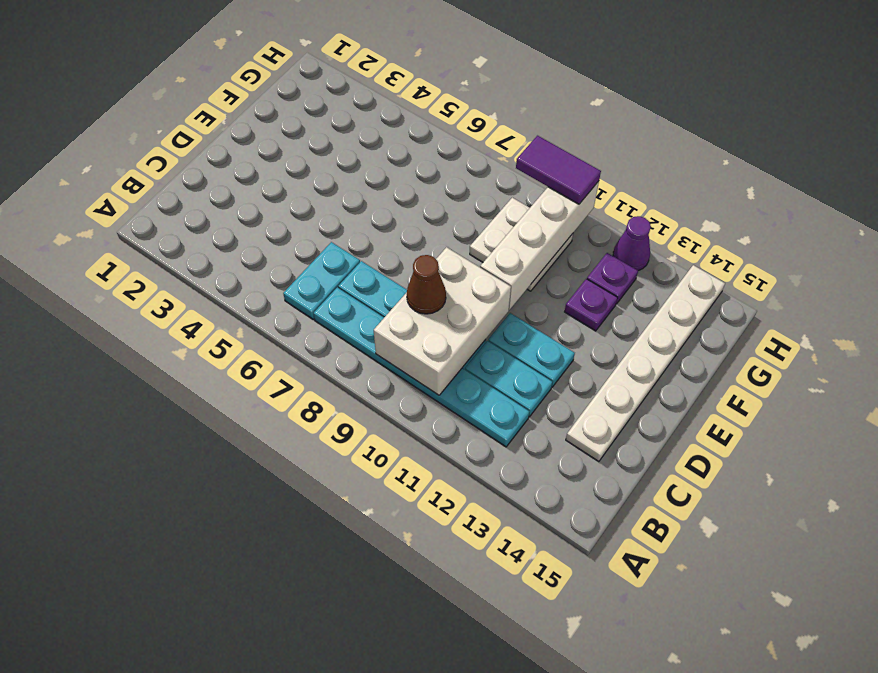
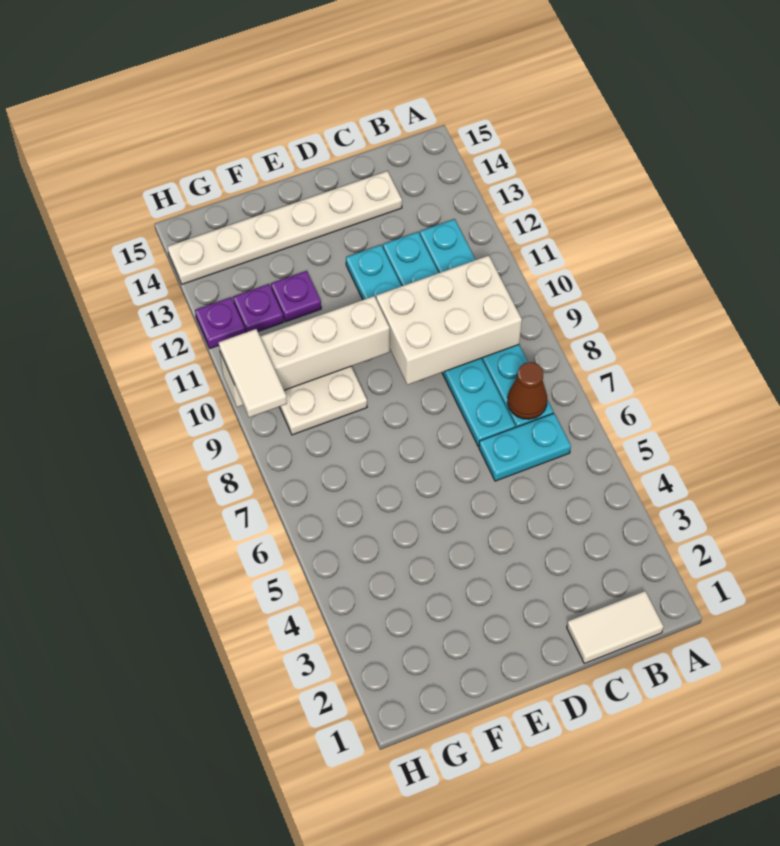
none -> white 1x2 tile [567,591,663,663]
brown 1x1 cone [407,255,446,314] -> brown 1x1 cone moved to [507,362,547,419]
purple 1x2 tile [516,136,601,204] -> white 1x2 tile [219,329,287,417]
purple 1x1 cone [613,216,651,271] -> purple 1x1 plate [195,297,245,349]

